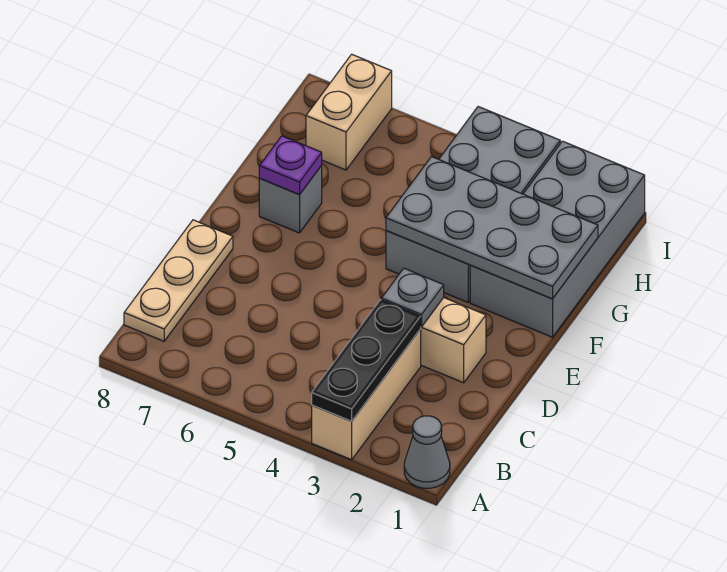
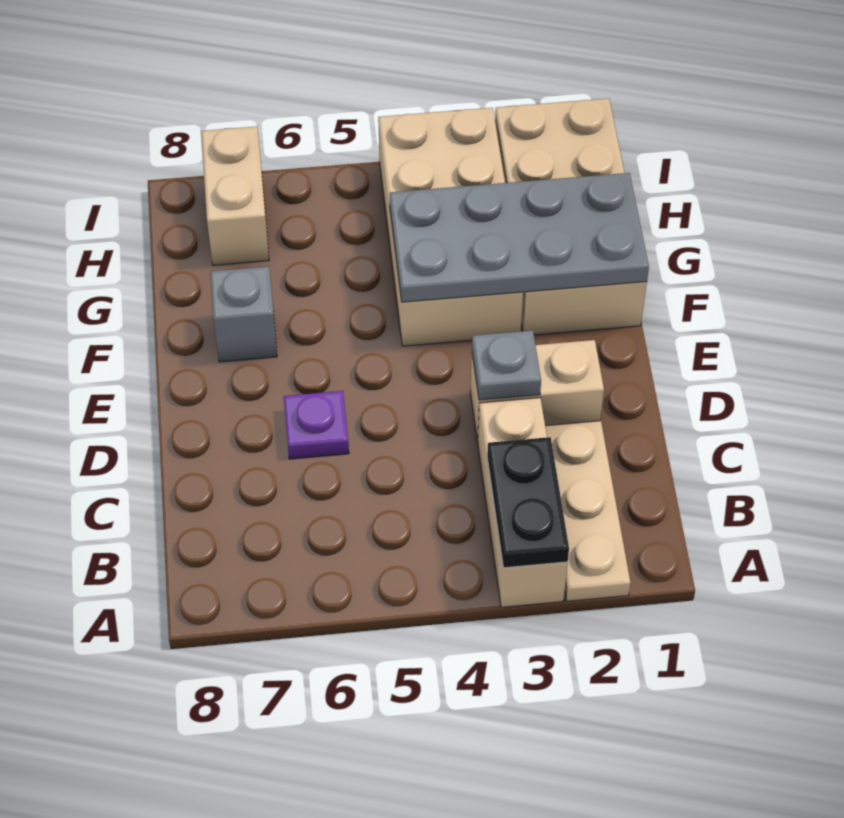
grey 1x1 cone [404,416,450,488] -> none
black 1x3 plate [312,300,421,421] -> black 1x2 plate [487,437,569,568]
tan 1x3 plate [124,220,233,341] -> tan 1x3 plate moved to [545,421,631,601]
grey 2x4 brick [470,141,645,337] -> tan 2x4 brick [495,98,647,335]
grey 2x4 brick [386,107,560,302] -> tan 2x4 brick [378,108,523,346]
purple 1x1 plate [259,136,322,195] -> purple 1x1 plate moved to [284,391,349,459]

